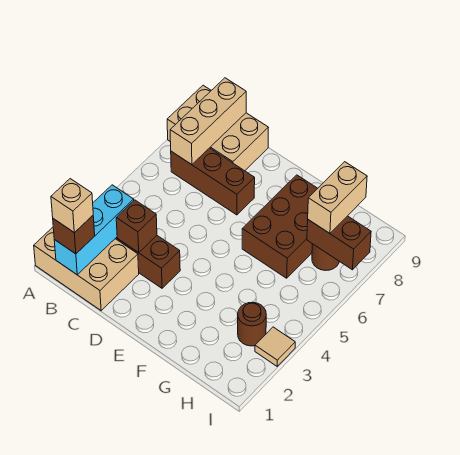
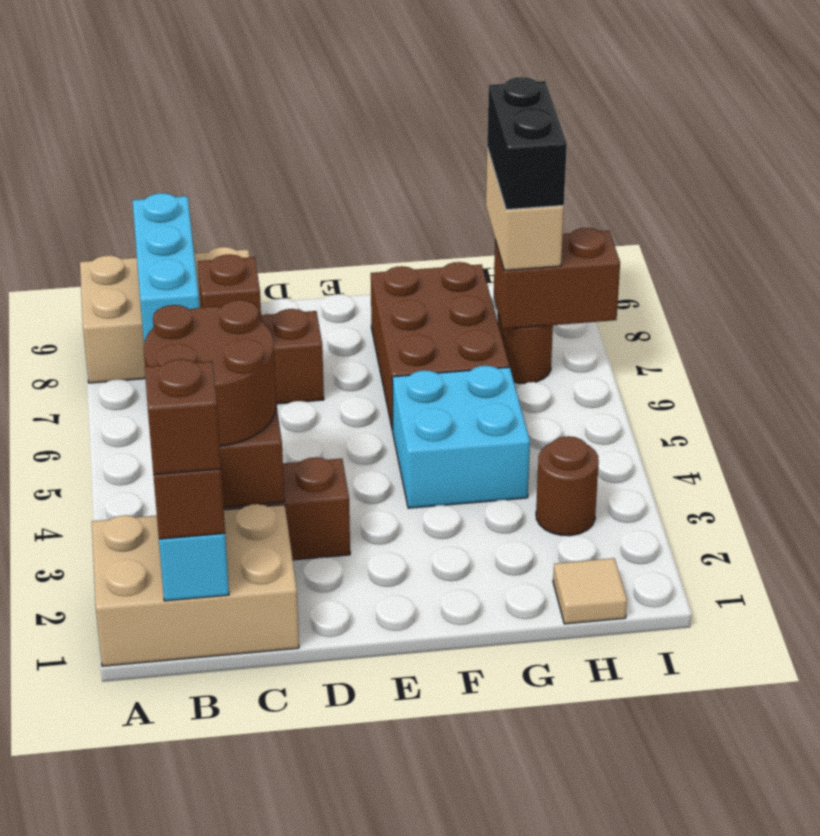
tan 1x1 brick [51,179,93,233] -> brown 1x1 brick [145,359,221,475]
none -> brown 2x2 round brick [144,300,276,446]
tan 1x3 brick [170,78,246,165] -> cyan 1x3 brick [132,193,200,342]
none -> brown 1x1 brick [198,254,261,320]
none -> cyan 2x2 brick [392,366,530,508]
none -> black 1x2 brick [487,77,567,210]
tan 1x1 tile [255,327,295,366] -> tan 1x1 tile moved to [553,558,627,624]

